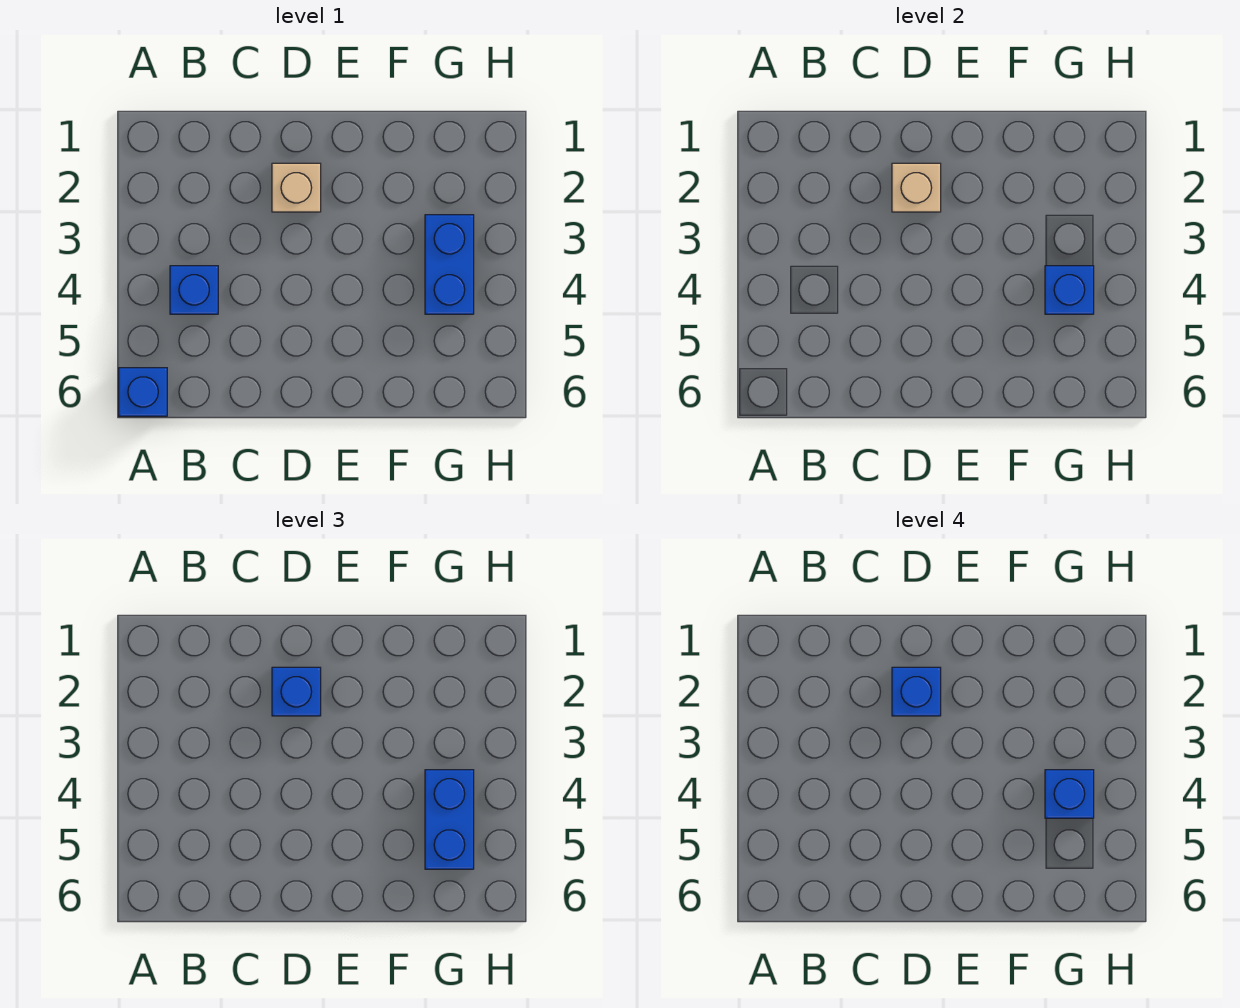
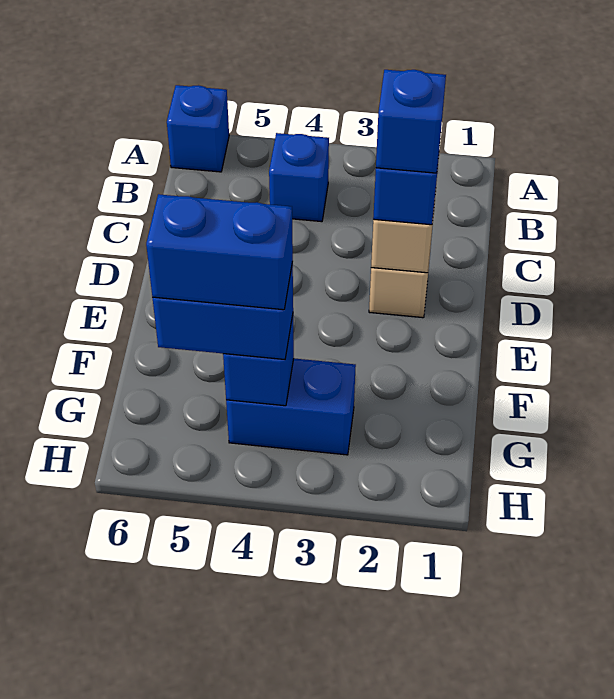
blue 1x1 brick [1045,770,1094,818] -> blue 1x2 brick [146,194,293,310]

